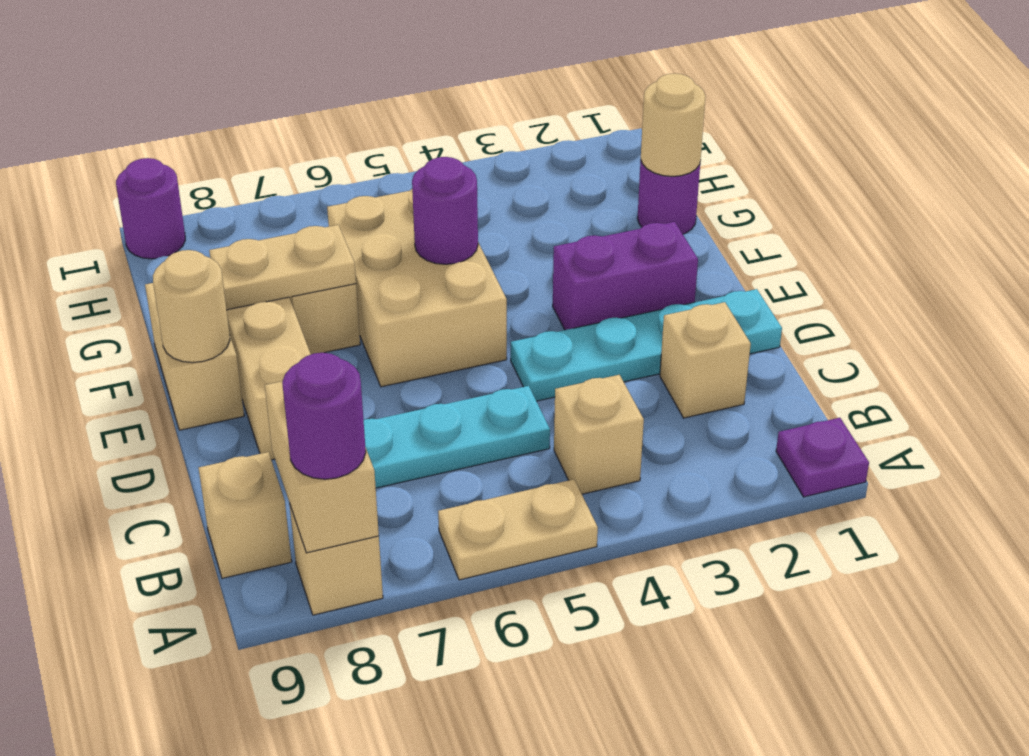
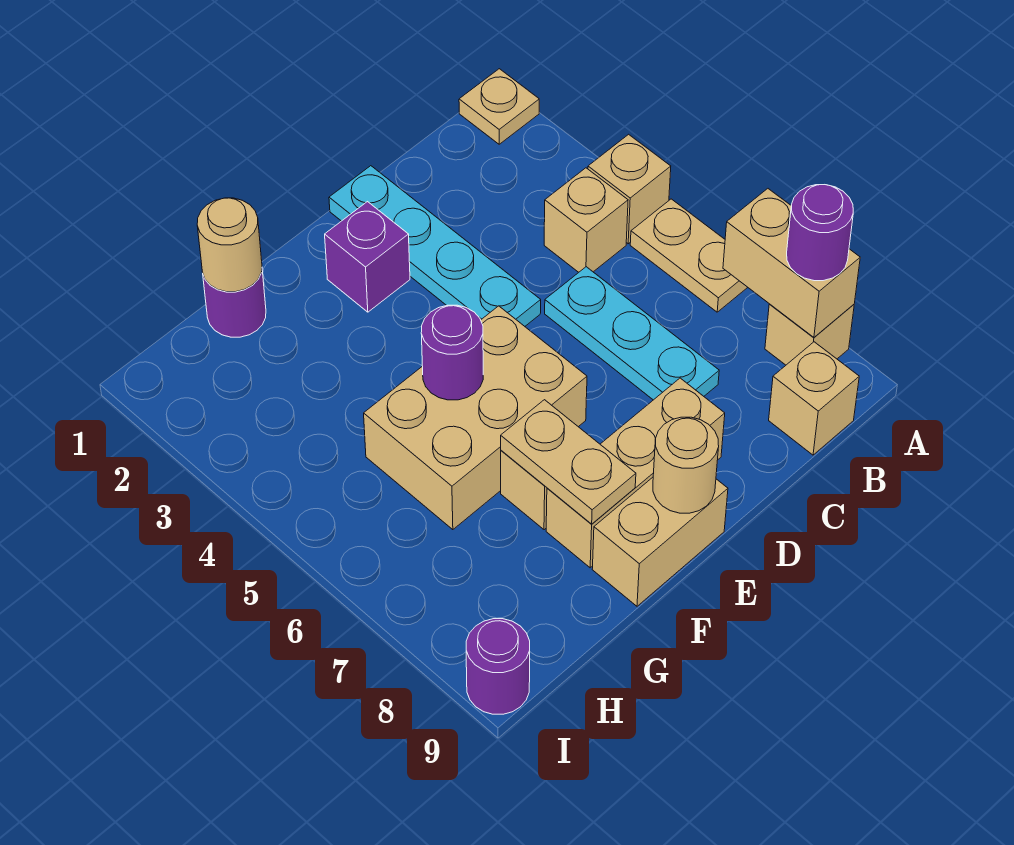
purple 1x1 plate [776,418,869,497] -> tan 1x1 plate [459,69,539,144]
tan 1x2 brick [265,381,379,553] -> tan 1x2 brick turned to [723,189,860,337]
tan 1x1 brick [660,302,751,418] -> tan 1x1 brick moved to [588,134,671,244]
purple 1x2 brick [553,222,698,330] -> purple 1x1 brick [325,202,410,312]

